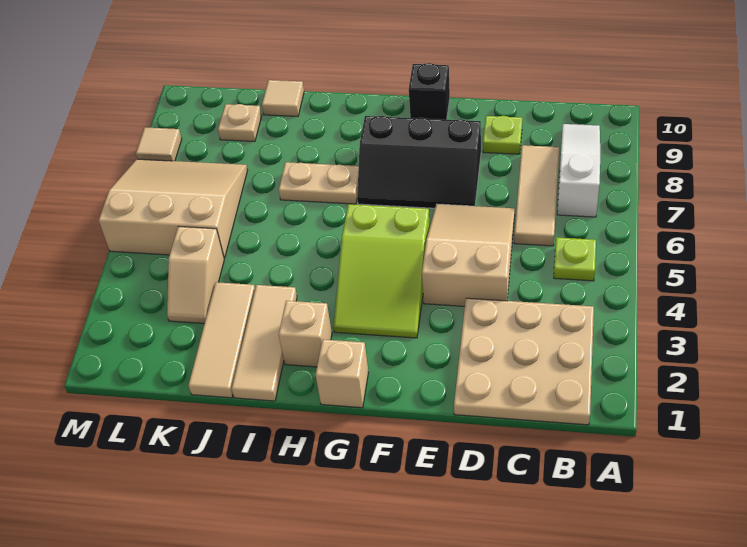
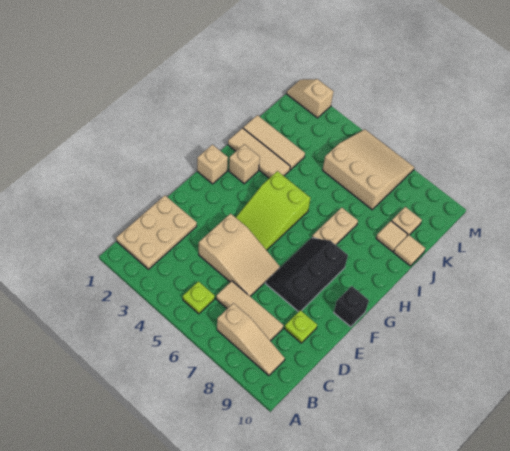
tan 3x3 plate [454,298,594,425] -> tan 2x3 plate [116,195,197,269]
white 1x3 slope [557,124,600,217] -> tan 1x3 slope [217,303,285,376]
lime 2x3 slope [333,204,430,338] -> lime 2x3 slope turned to [236,171,310,250]
tan 1x2 slope [167,227,224,324] -> tan 1x2 slope moved to [286,79,334,118]
tan 3x3 slope [99,159,248,258] -> tan 3x3 slope turned to [323,129,414,210]
tan 1x1 tile [136,127,182,161] -> tan 1x1 tile moved to [376,221,407,252]

